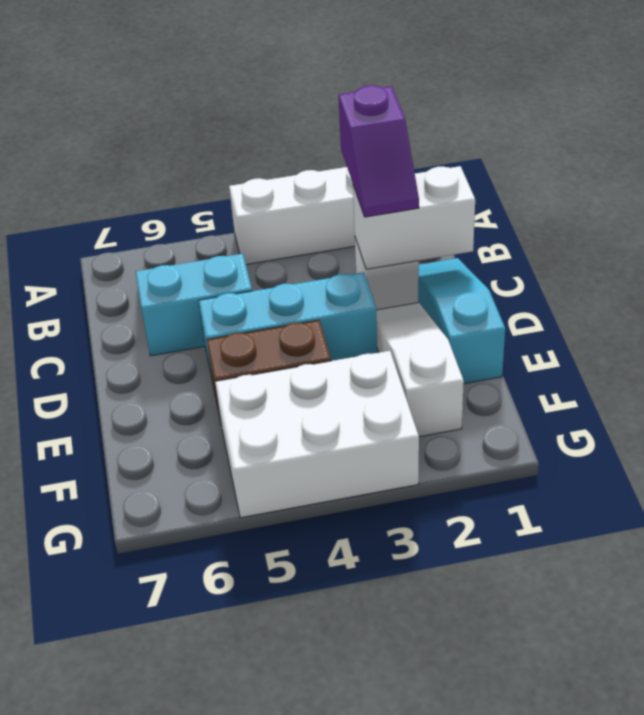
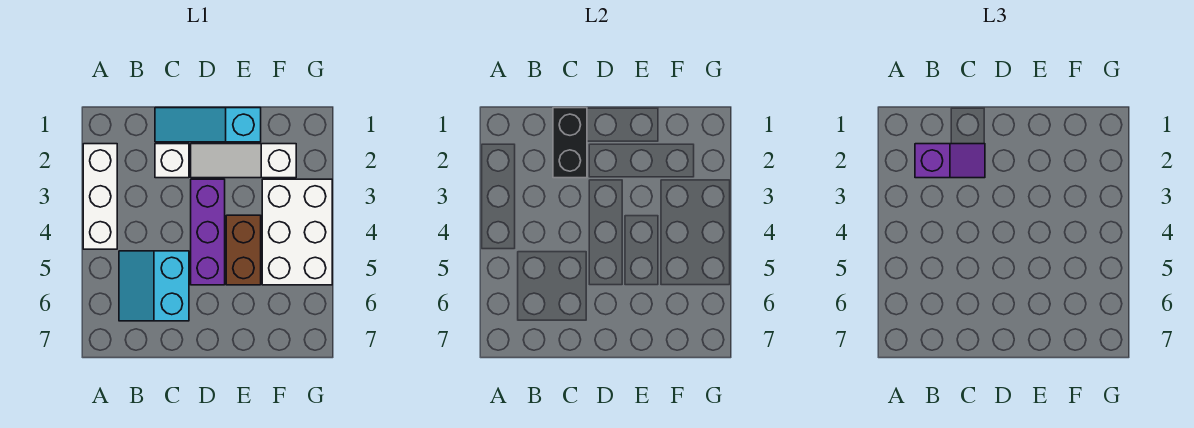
white 1x2 brick [353,166,475,269] -> black 1x2 brick [553,108,587,178]
cyan 1x3 brick [199,272,377,382] -> purple 1x3 brick [191,179,225,285]

